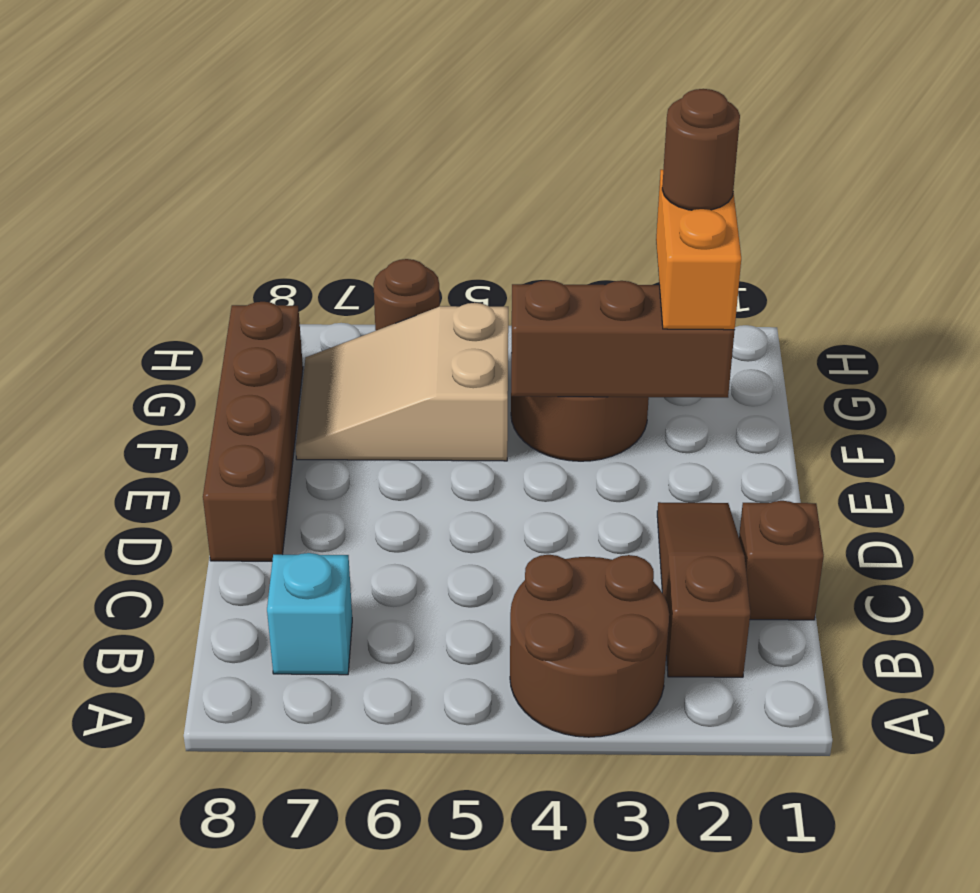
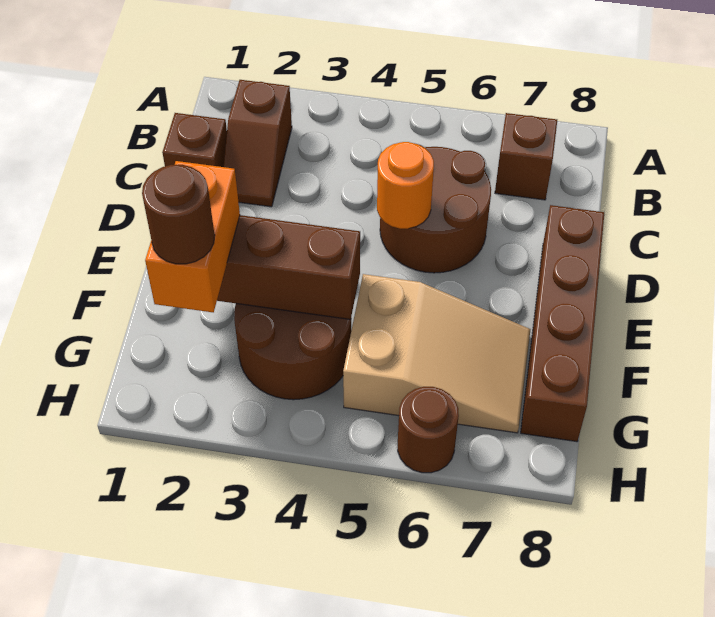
brown 2x2 round brick [510,555,669,737] -> brown 2x2 round brick moved to [380,145,491,273]
brown 1x3 slope [657,502,750,677] -> brown 1x2 slope [224,80,292,207]
cyan 1x1 brick [267,553,352,675] -> brown 1x1 brick [495,113,557,200]
none -> orange 1x1 round brick [377,142,434,229]

